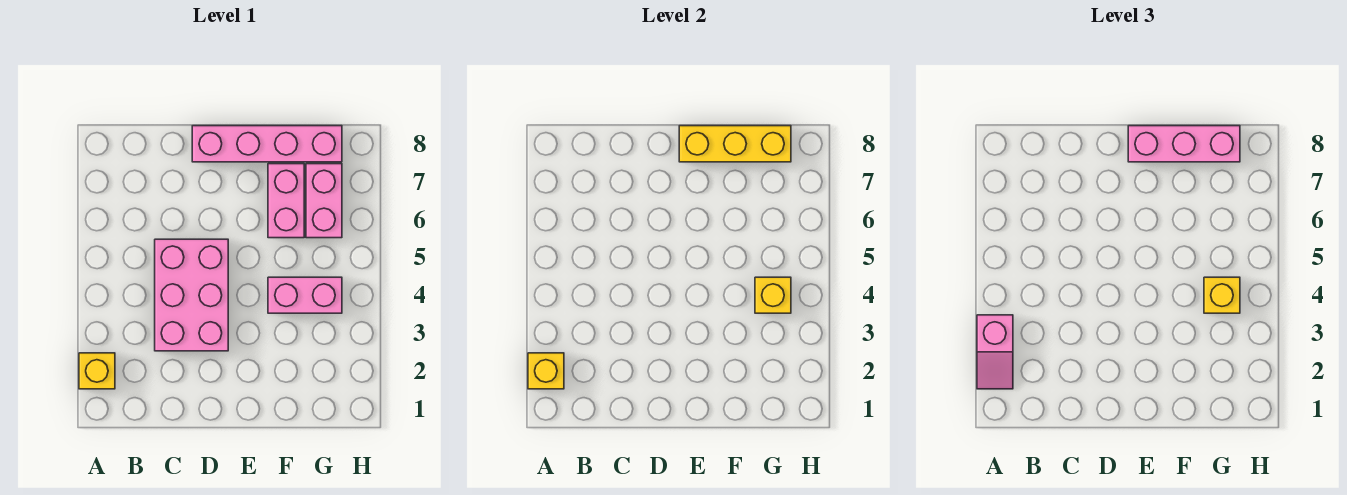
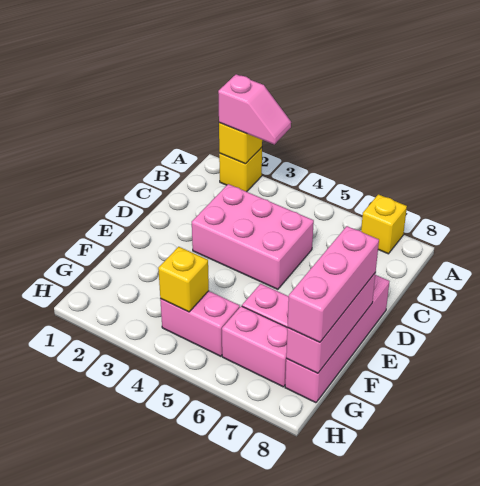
pink 1x2 slope [977,315,1013,389] -> pink 1x2 slope turned to [218,74,291,144]
yellow 1x3 brick [679,126,791,162] -> pink 1x3 brick [286,272,376,373]
pink 1x2 brick [268,277,342,313] -> pink 1x2 brick turned to [160,291,240,356]
yellow 1x1 brick [1204,277,1240,313] -> yellow 1x1 brick moved to [361,194,407,254]

